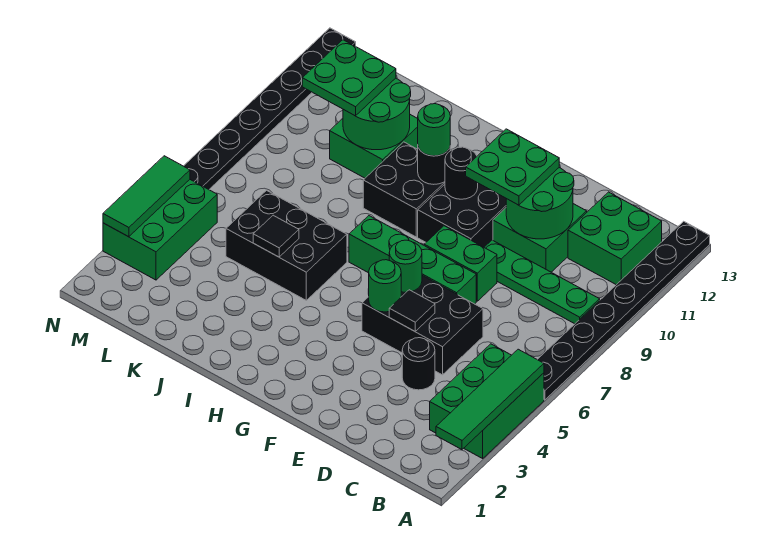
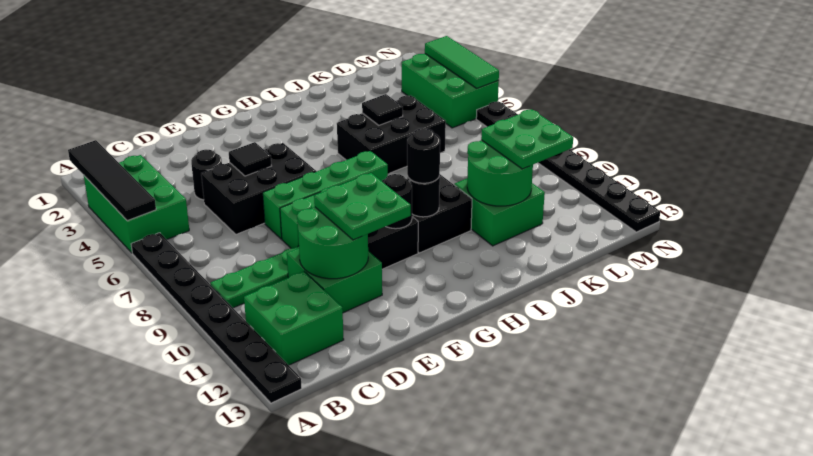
green 1x4 tile [436,349,544,450] -> black 1x4 tile [68,140,156,221]
green 1x1 round brick [369,260,401,312] -> none
green 1x1 round brick [389,240,422,292] -> none
green 1x1 round brick [418,104,450,156] -> black 1x1 round brick [407,128,440,183]

